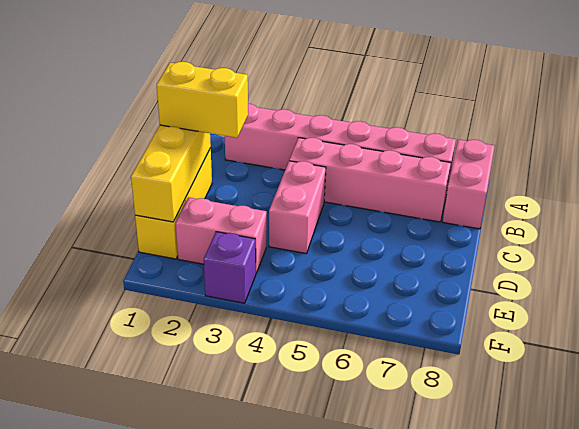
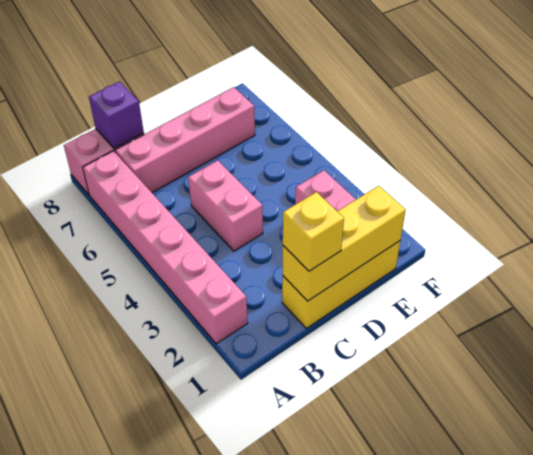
pink 1x4 brick [289,138,451,222] -> pink 1x4 brick turned to [115,87,255,193]
yellow 1x2 brick [157,62,248,138] -> yellow 1x1 brick [283,192,344,271]
pink 1x2 brick [269,161,326,254] -> pink 1x2 brick turned to [188,160,263,251]
purple 1x1 brick [204,232,256,303] -> purple 1x1 brick moved to [89,82,144,148]

